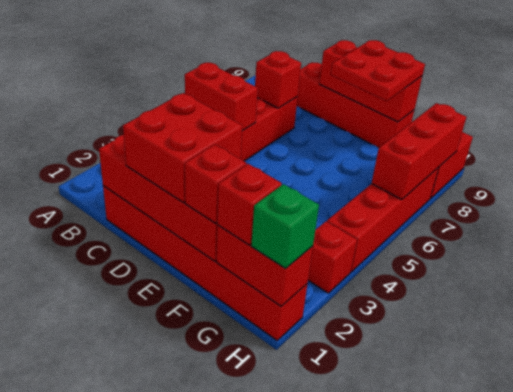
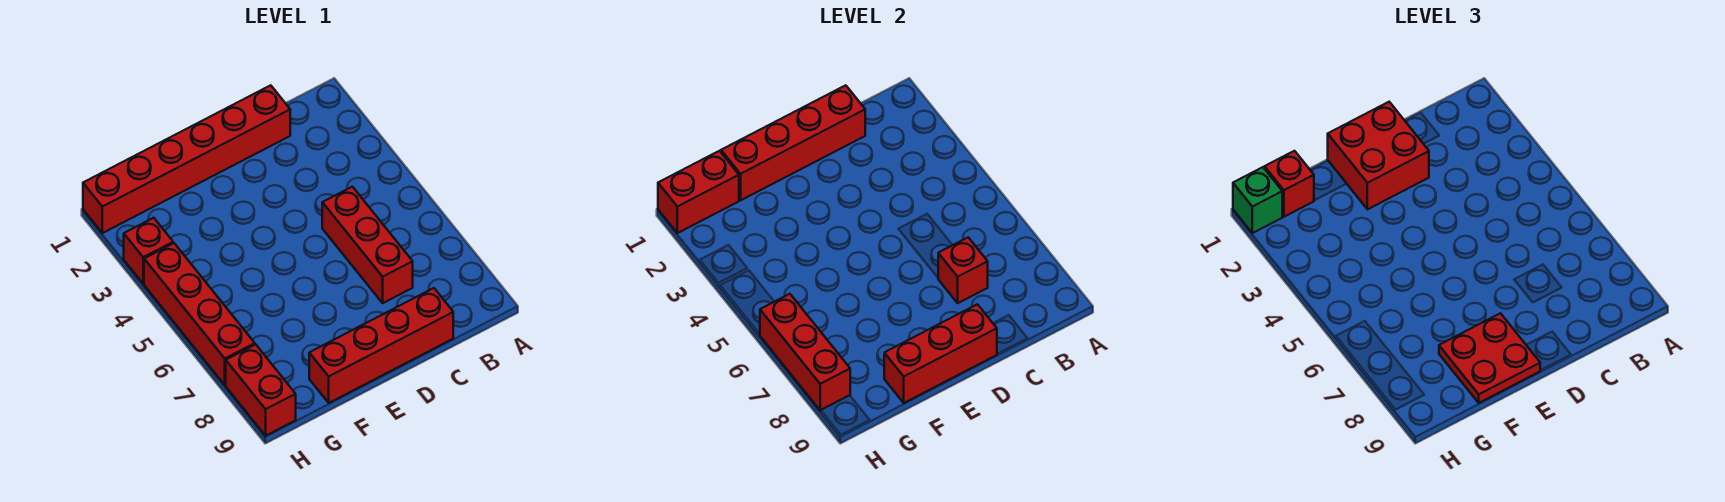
red 1x2 brick [185,63,258,131] -> none
red 1x1 brick [185,144,246,223] -> none

